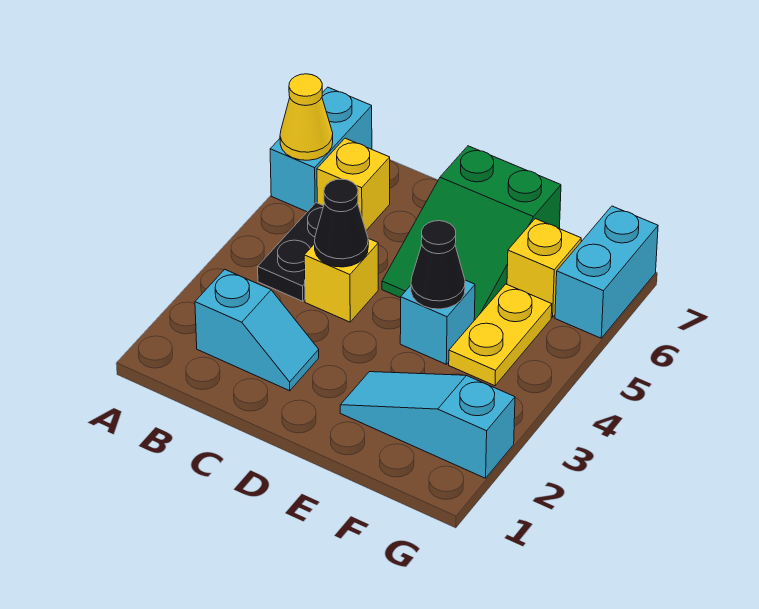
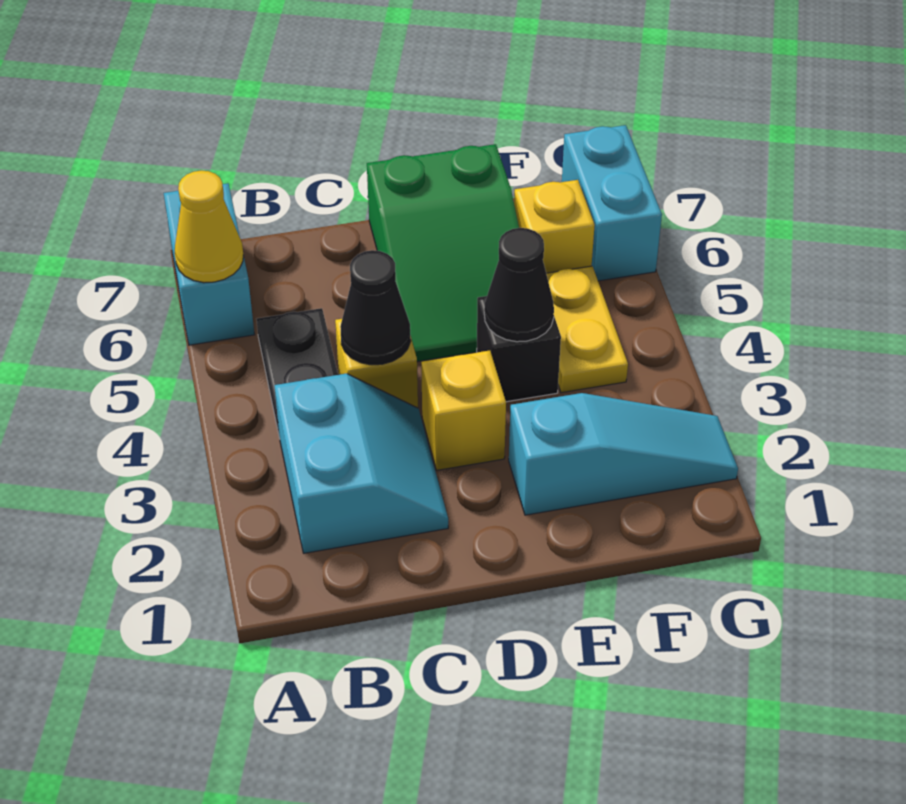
cyan 1x2 slope [195,269,319,391] -> cyan 2x2 slope [274,374,448,553]
yellow 1x1 brick [317,138,390,230] -> yellow 1x1 brick moved to [421,350,506,470]
cyan 1x3 slope [340,372,515,478] -> cyan 1x3 slope turned to [509,393,738,515]
cyan 1x1 brick [400,280,475,364] -> black 1x1 brick [477,296,561,402]

